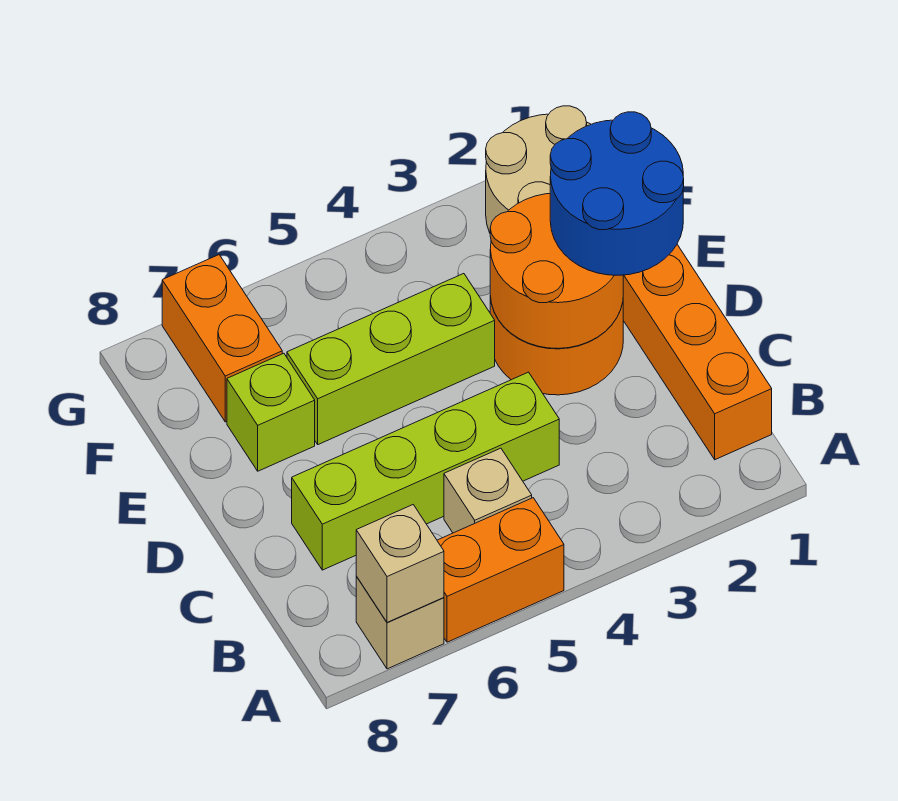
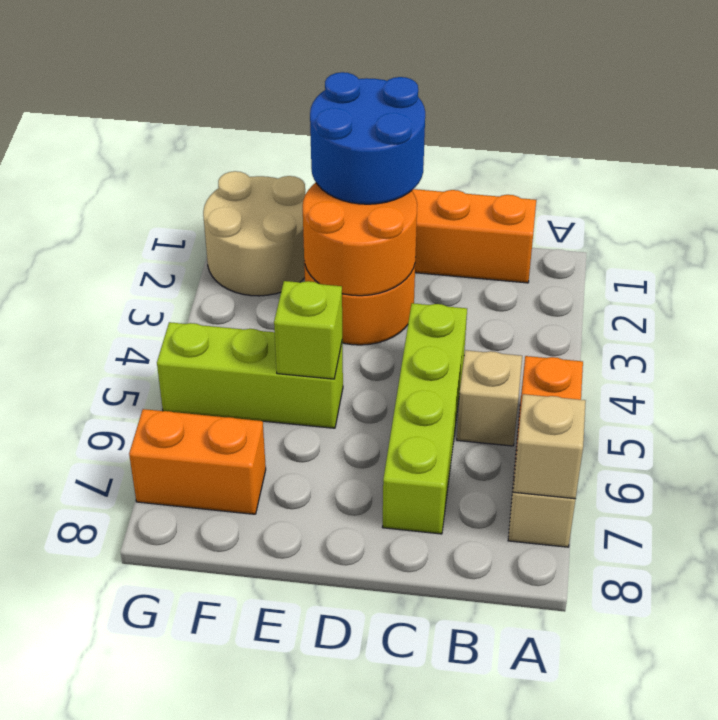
lime 1x3 brick [287,274,495,445] -> lime 1x3 brick turned to [157,322,343,428]
lime 1x1 brick [227,353,315,471] -> lime 1x1 brick moved to [274,281,342,379]

